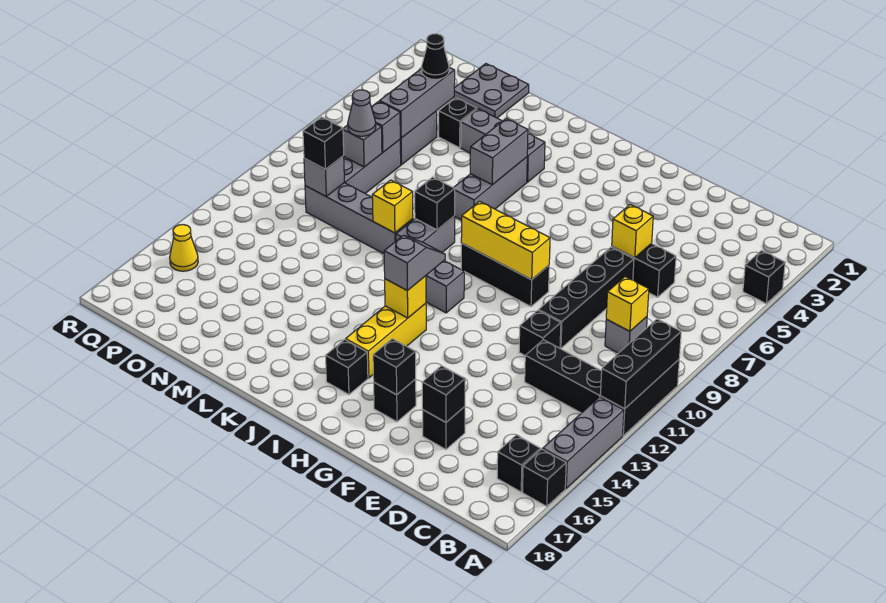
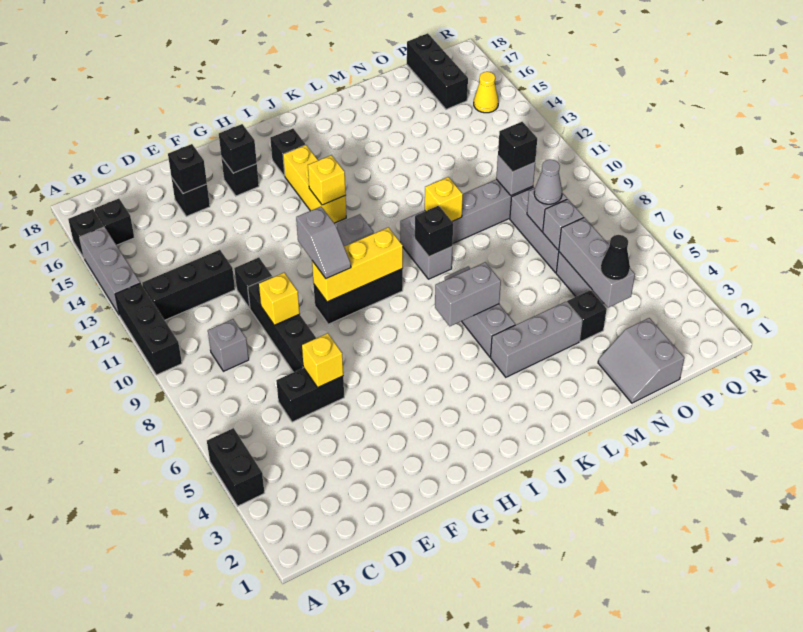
black 1x1 brick [743,251,785,304] -> black 1x2 brick [207,428,264,506]
black 1x3 brick [601,319,681,409] -> black 1x3 brick moved to [407,33,468,109]
yellow 1x1 brick [606,277,649,331] -> yellow 1x1 brick moved to [259,273,300,325]
grey 1x2 slope [384,235,445,291] -> grey 1x2 slope moved to [296,207,351,279]
grey 1x2 brick [470,119,528,185] -> grey 1x2 brick turned to [435,262,501,326]
grey 2x2 plate [453,64,529,118] -> grey 2x2 slope [598,318,684,403]

